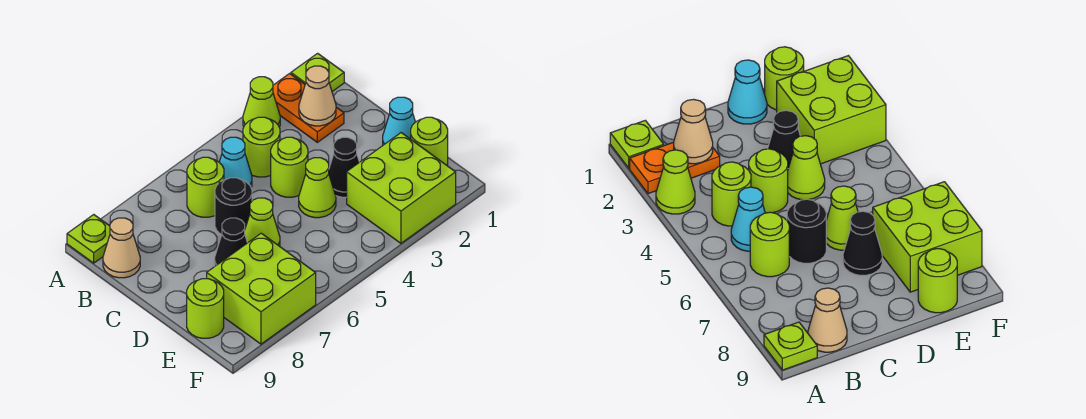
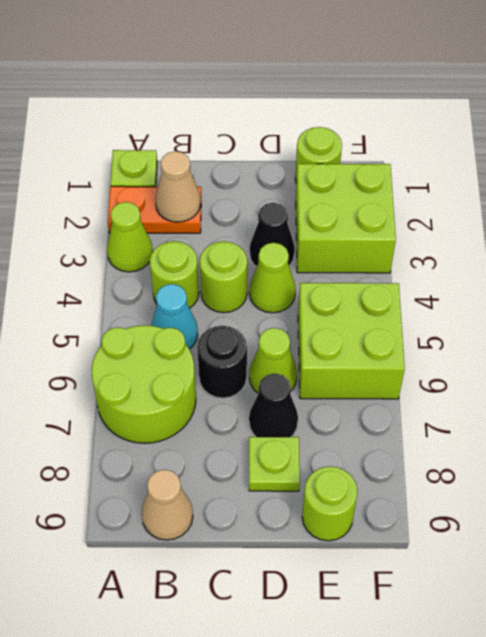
lime 1x1 plate [67,215,110,263] -> lime 1x1 plate moved to [249,437,300,491]
lime 1x1 round brick [187,157,224,217] -> lime 2x2 round brick [92,325,196,443]
cyan 1x1 cone [383,97,415,145] -> none
lime 2x2 brick [207,233,316,344] -> lime 2x2 brick moved to [298,283,405,399]

